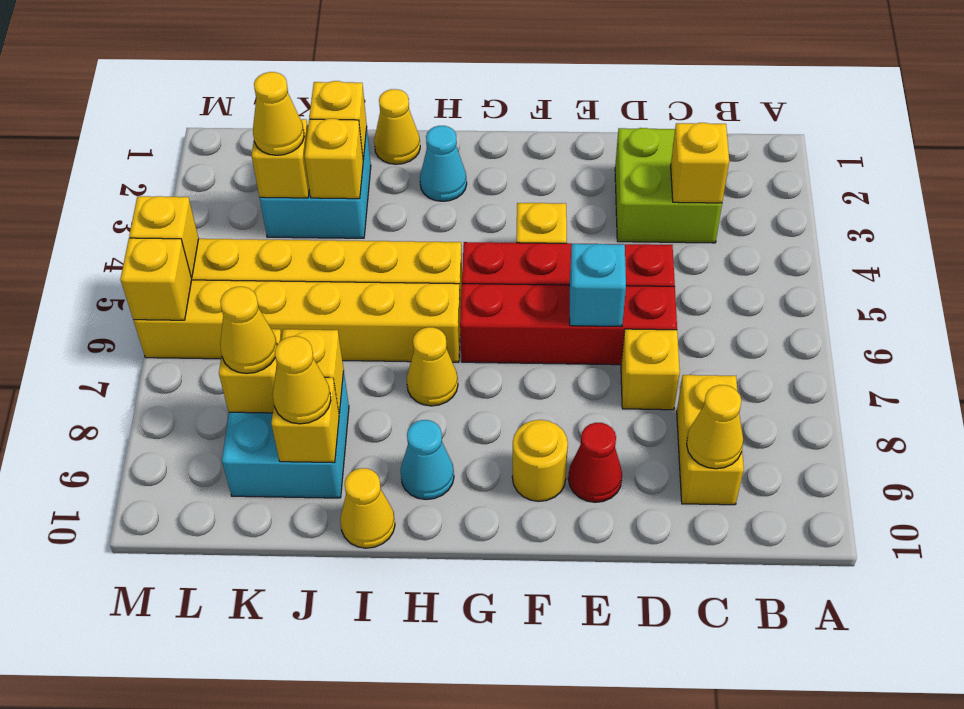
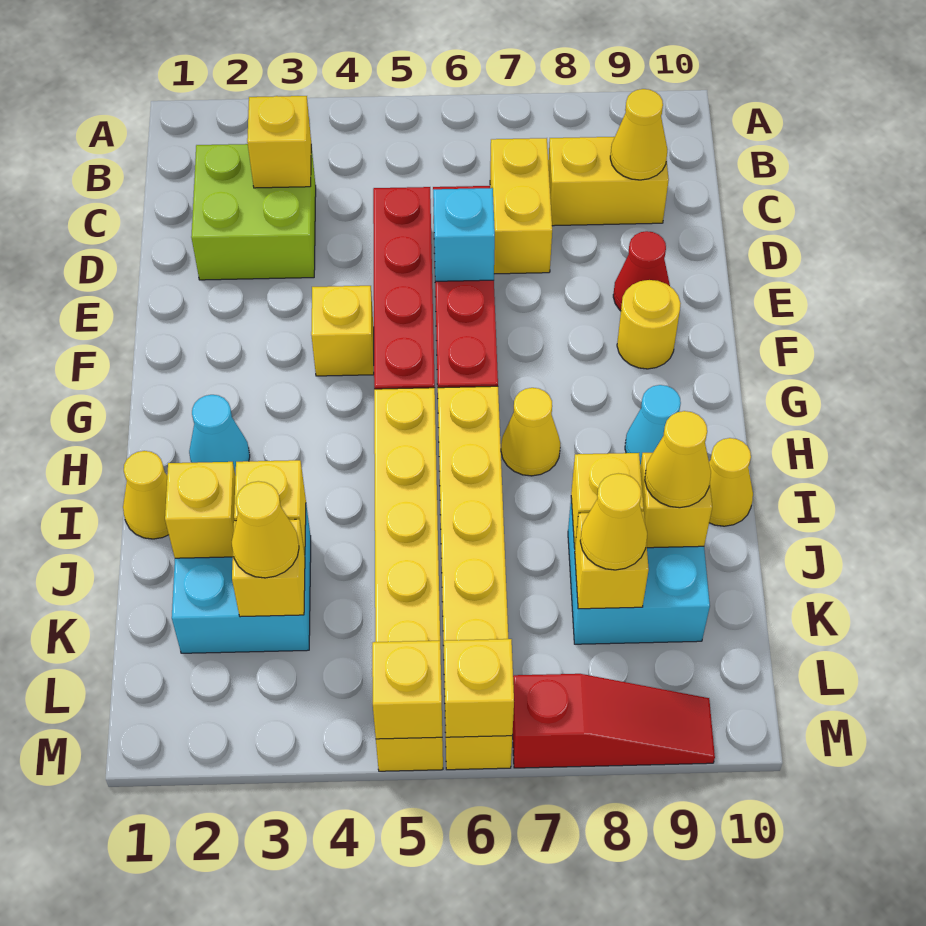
yellow 1x1 brick [621,329,680,410] -> yellow 1x2 brick [490,138,552,274]
none -> red 1x3 slope [513,674,715,768]

